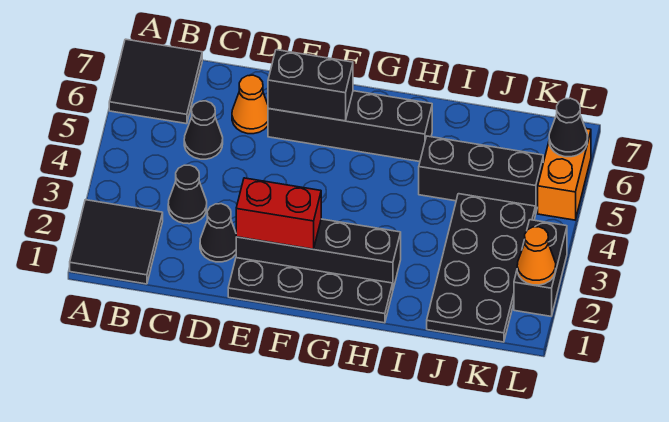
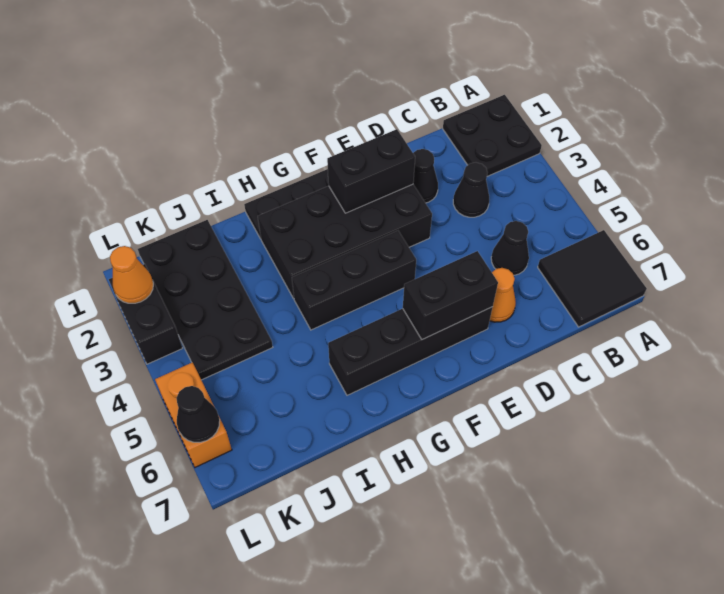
black 2x2 tile [70,200,163,284] -> black 2x2 plate [443,95,542,176]
black 1x4 brick [236,219,401,289] -> black 2x4 brick [258,184,432,299]
red 1x2 brick [236,178,321,249] -> black 1x2 brick [327,129,415,213]
black 1x3 brick [419,136,543,214] -> black 1x3 brick moved to [292,231,416,330]

